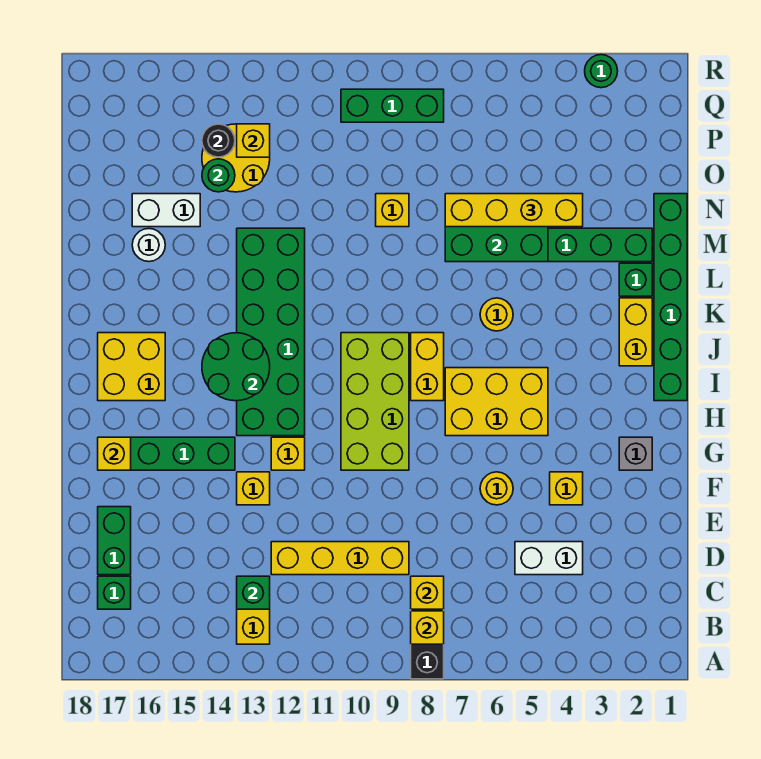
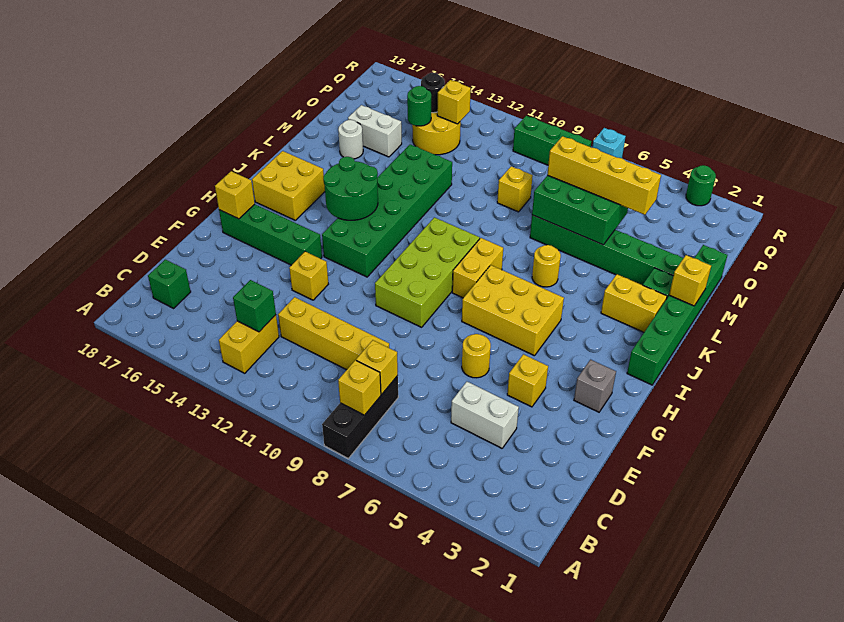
green 1x2 brick [98,507,131,575] -> none
yellow 1x1 brick [271,437,305,470] -> yellow 1x1 brick moved to [669,255,711,306]
yellow 1x2 brick [619,298,652,366] -> yellow 1x2 brick turned to [601,274,667,332]
none -> cyan 1x1 brick [592,128,626,158]

